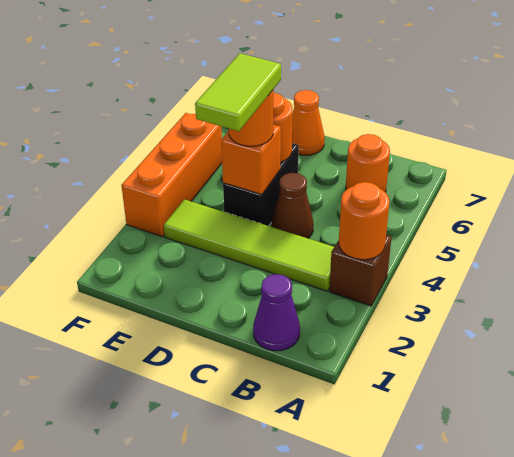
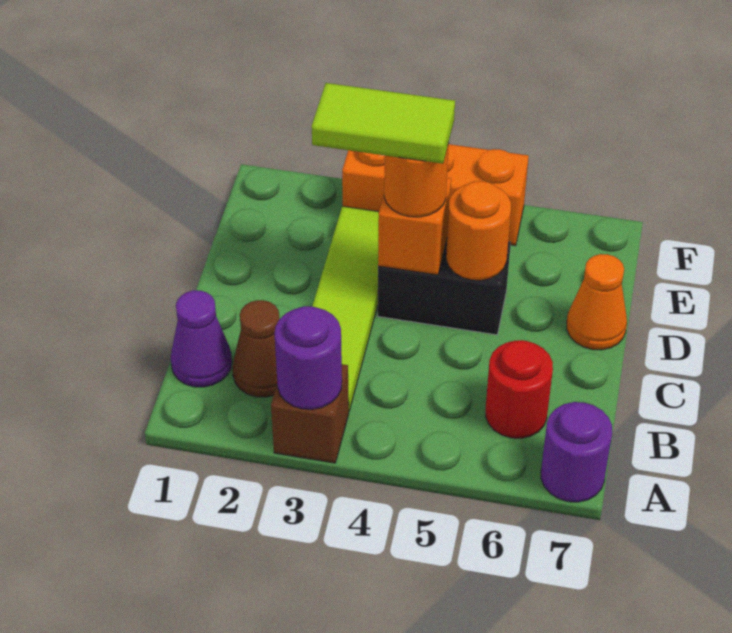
orange 1x1 round brick [339,182,389,260] -> purple 1x1 round brick [275,306,342,409]
none -> purple 1x1 round brick [541,402,612,502]
orange 1x1 round brick [346,134,390,192] -> red 1x1 round brick [486,340,553,438]
brown 1x1 cone [271,173,313,238] -> brown 1x1 cone moved to [232,300,280,397]

